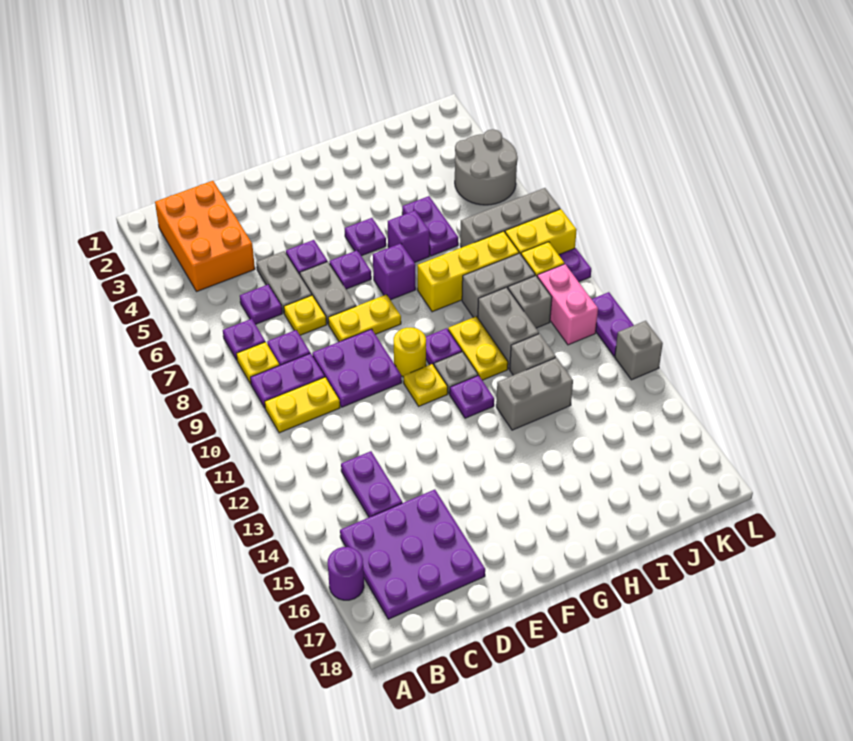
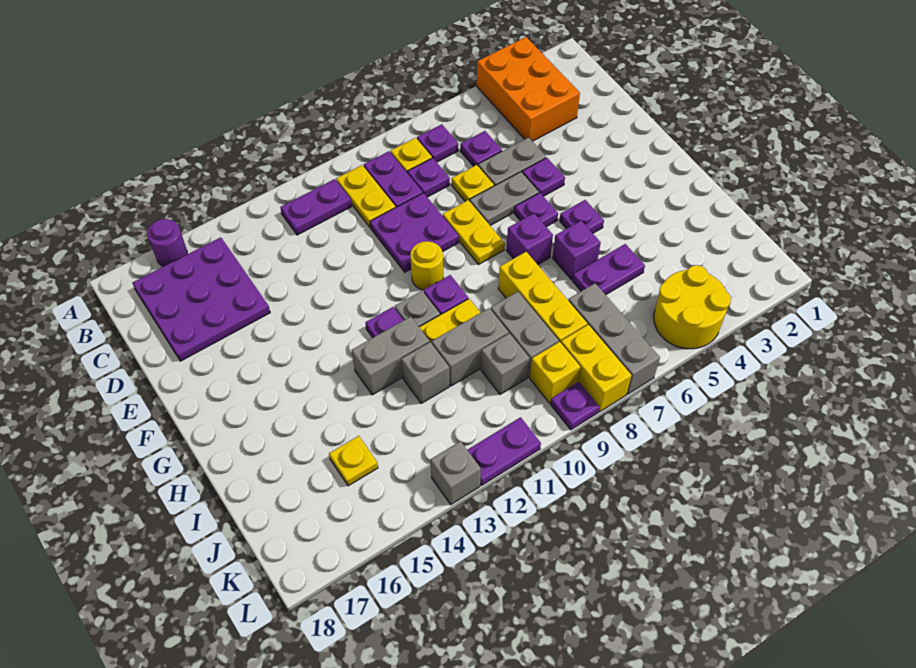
orange 2x3 brick [155,181,255,292] -> orange 2x3 brick turned to [477,37,580,141]
purple 1x2 plate [341,451,402,517] -> purple 1x2 plate moved to [280,179,352,235]
yellow 1x1 plate [404,364,448,406] -> yellow 1x1 plate moved to [329,436,378,486]
grey 1x2 brick [496,358,573,430] -> grey 1x2 brick turned to [352,317,429,395]
grey 2x2 round brick [455,129,518,205] -> yellow 2x2 round brick [654,265,731,349]
pink 1x2 brick [537,264,598,345] -> none

